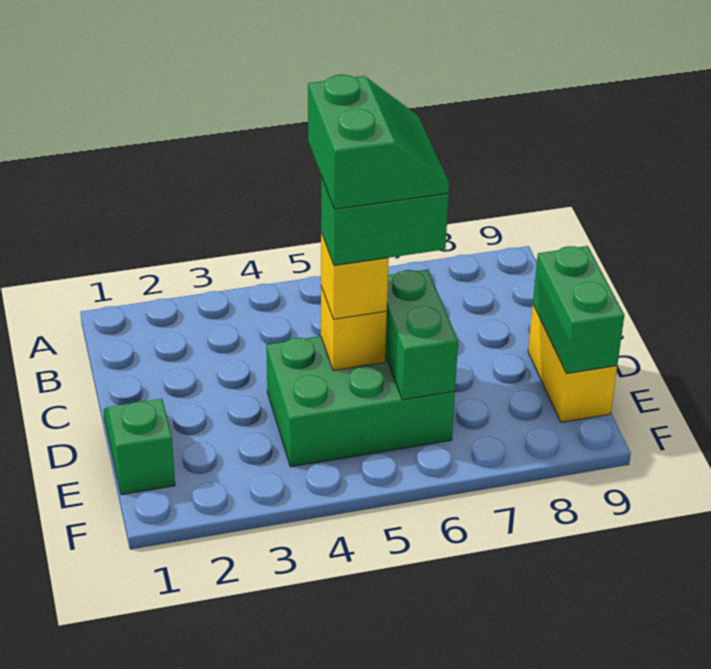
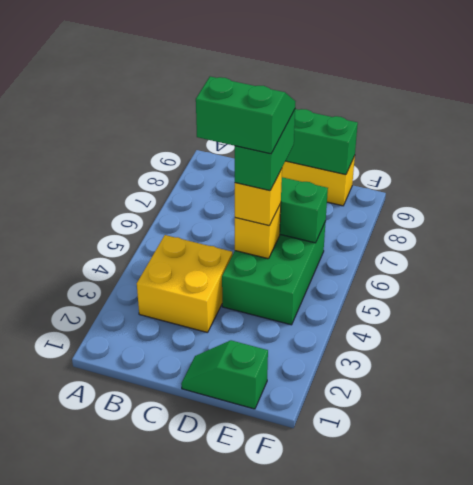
none -> yellow 2x2 brick [137,235,233,333]

